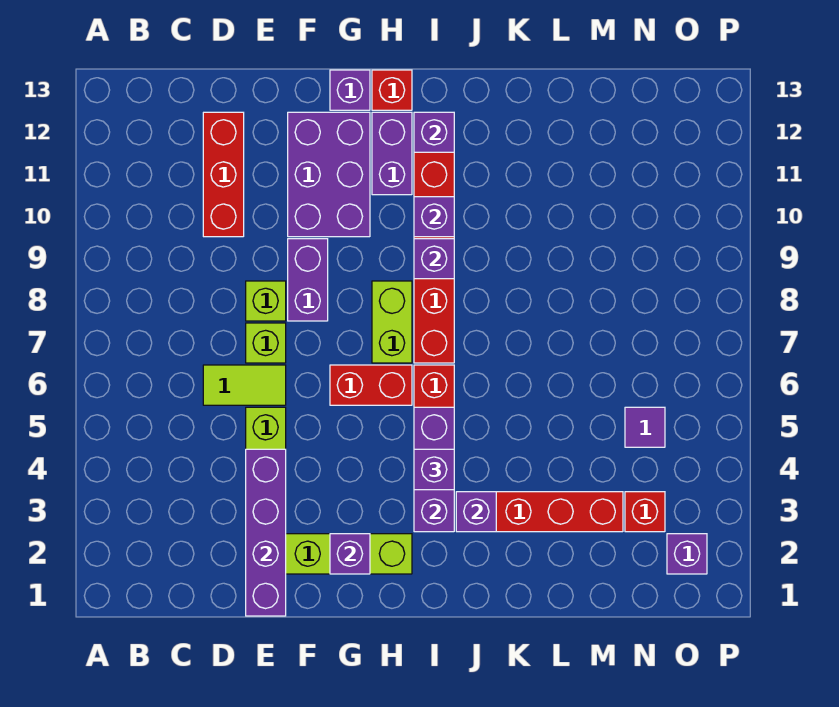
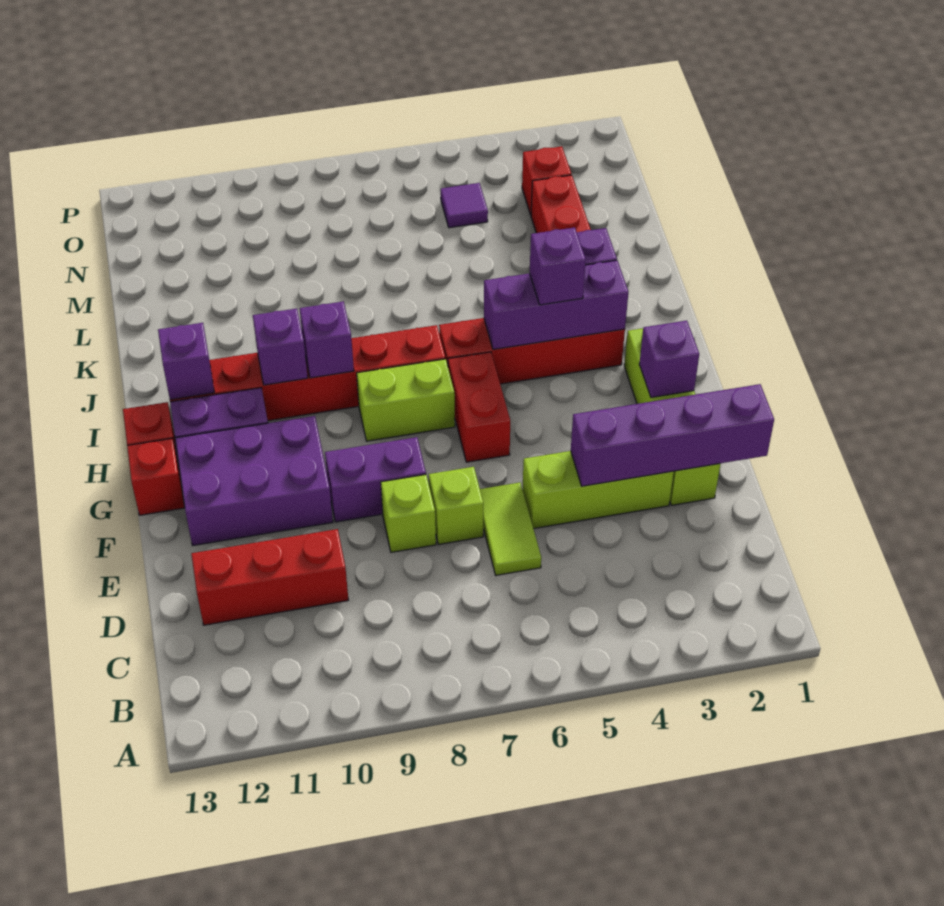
purple 1x1 brick [330,70,370,110] -> red 1x1 brick [127,438,185,515]
purple 1x1 brick [667,534,707,574] -> none

